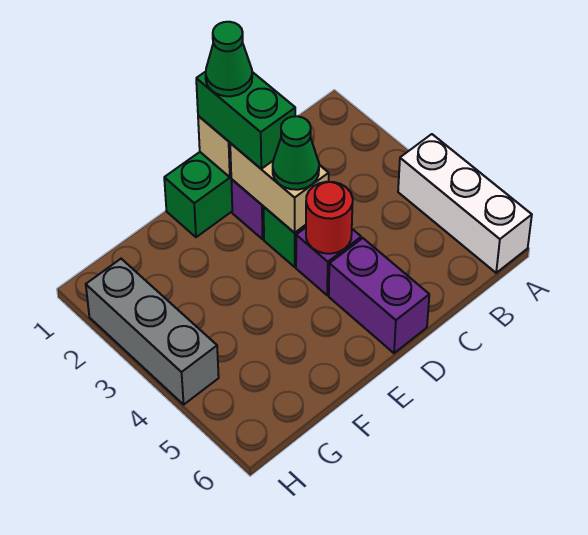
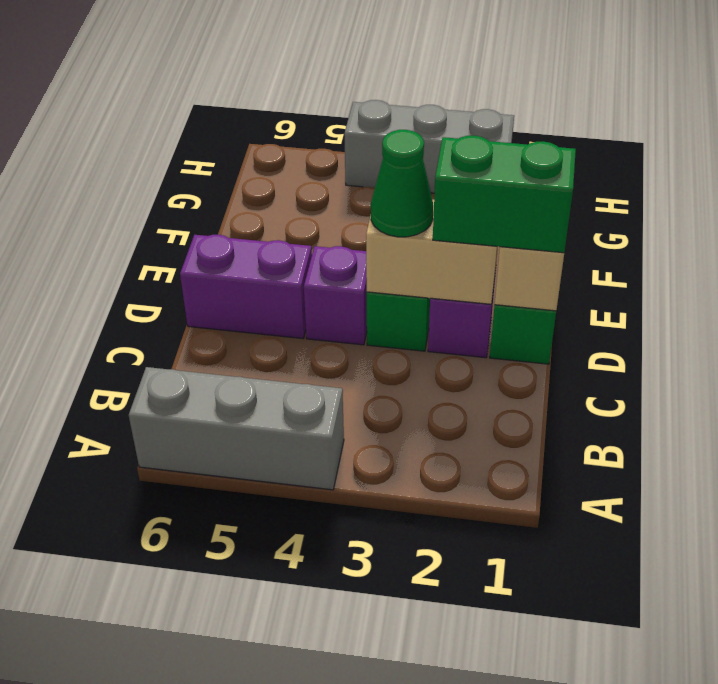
white 1x3 brick [398,134,532,273] -> grey 1x3 brick [129,367,344,490]
green 1x1 cone [206,22,252,96] -> none
red 1x1 round brick [306,182,353,254] -> none

